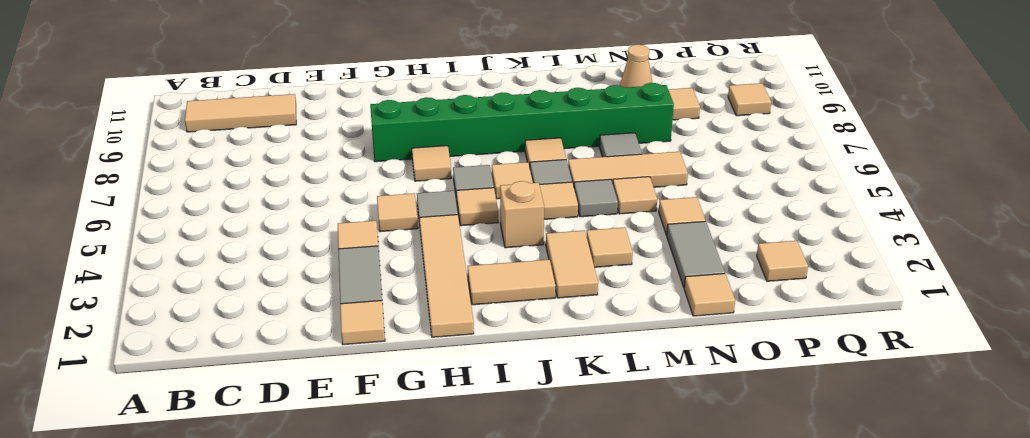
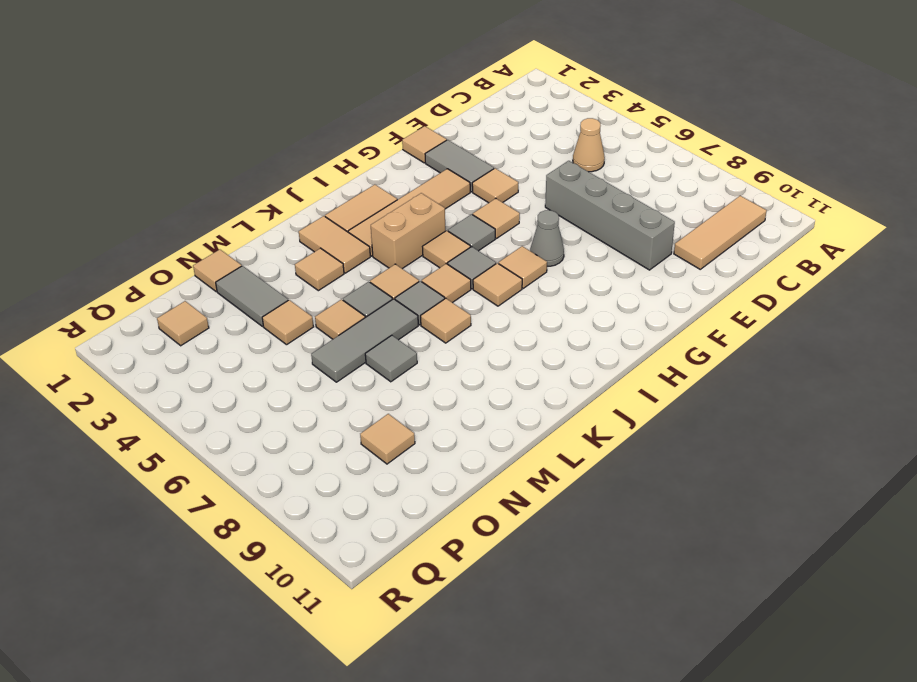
none -> grey 1x4 brick [545,161,675,270]
none -> grey 1x1 cone [530,210,564,266]
green 1x8 brick [370,83,674,162] -> none
tan 1x4 tile [419,215,474,337] -> tan 1x4 tile turned to [348,169,470,256]
tan 1x1 brick [500,181,544,248] -> tan 1x2 brick [371,193,445,269]
tan 1x3 tile [568,152,688,187] -> grey 1x3 tile [311,299,418,382]
tan 1x1 cone [620,45,652,88] -> tan 1x1 cone moved to [573,118,605,172]
tan 1x1 tile [728,83,771,116] -> tan 1x1 tile moved to [473,263,522,306]

